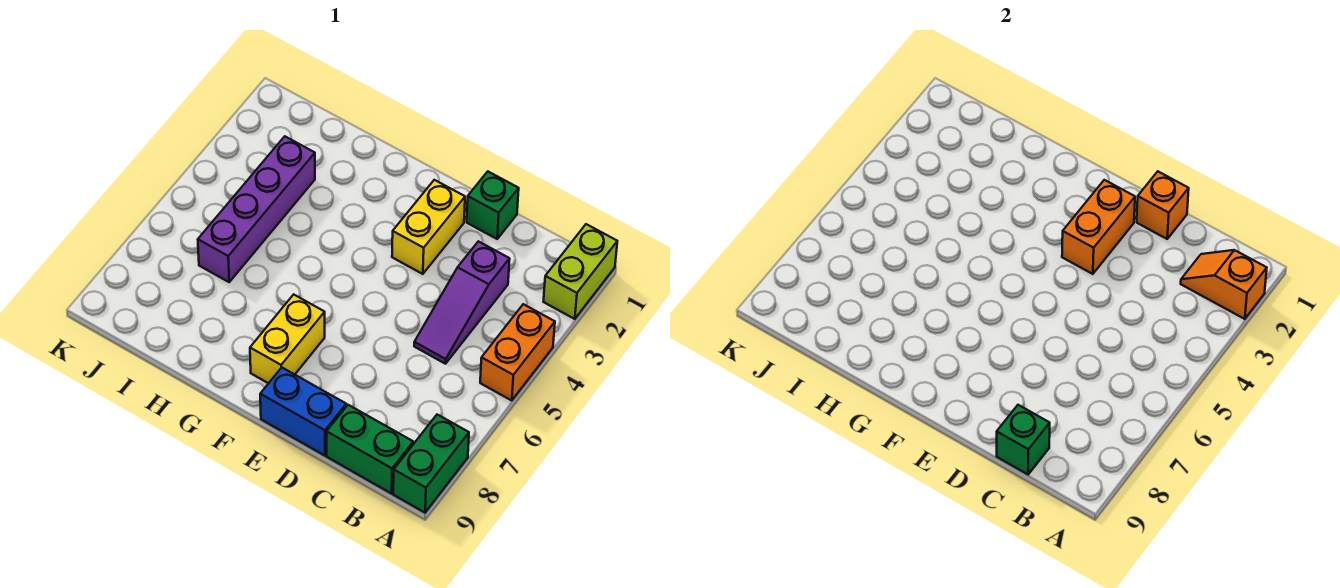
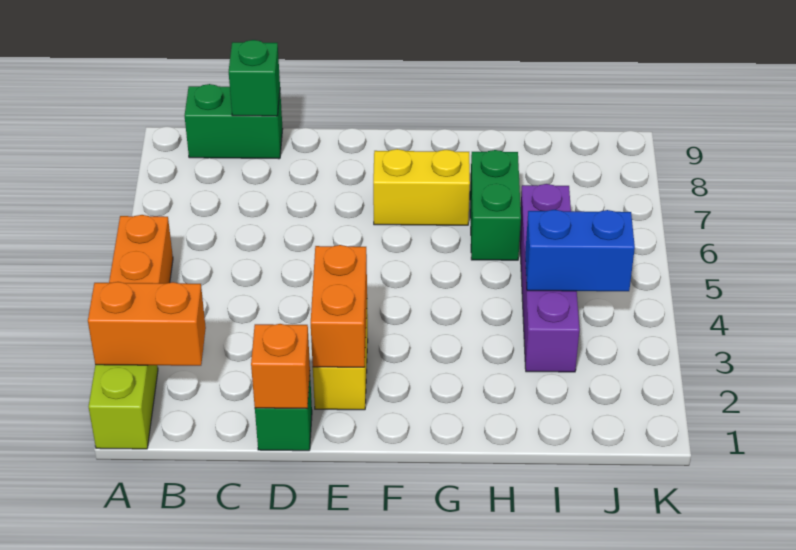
orange 1x2 slope [1181,250,1267,319] -> orange 1x2 brick [88,282,206,366]
green 1x2 brick [393,415,469,512] -> green 1x2 brick moved to [470,150,521,260]
purple 1x3 slope [414,241,510,364] -> none
blue 1x2 brick [260,368,346,456] -> blue 1x2 brick moved to [525,210,635,291]
yellow 1x2 brick [250,295,325,383] -> yellow 1x2 brick turned to [373,149,470,225]

